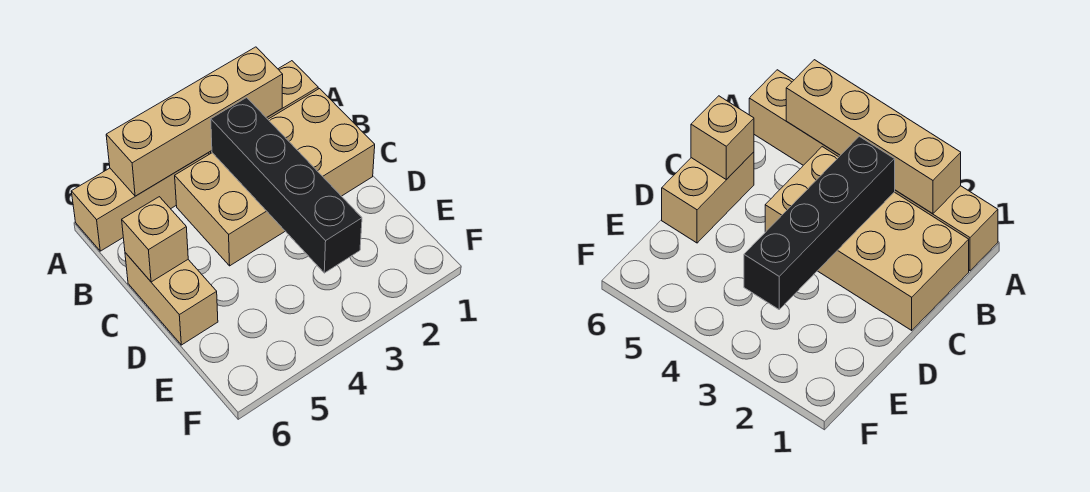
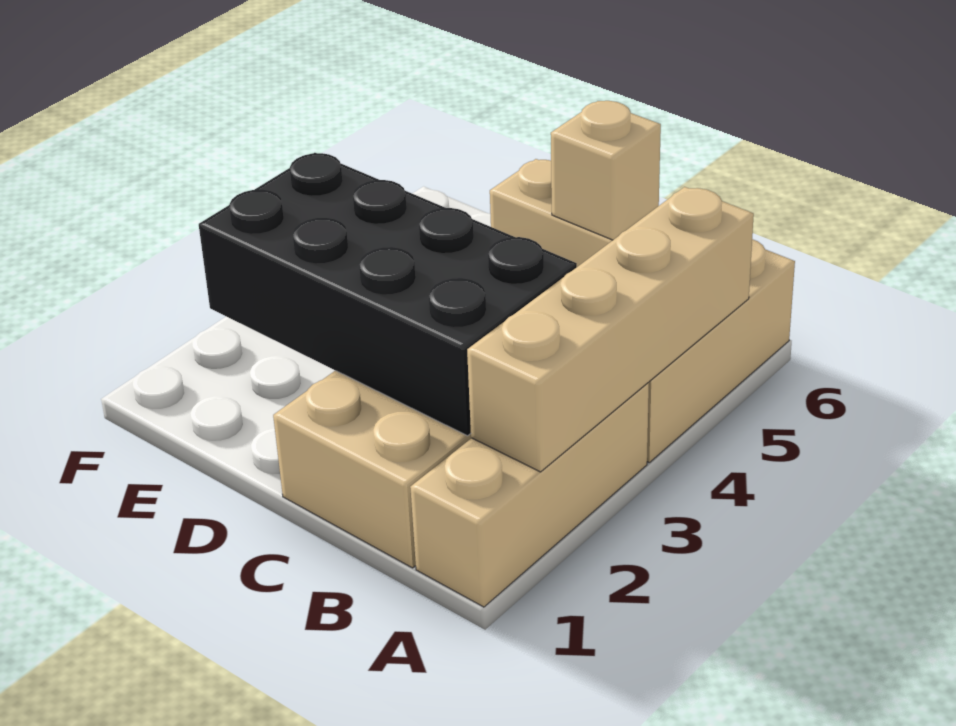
black 1x4 brick [211,98,362,273] -> black 2x4 brick [199,153,577,436]

